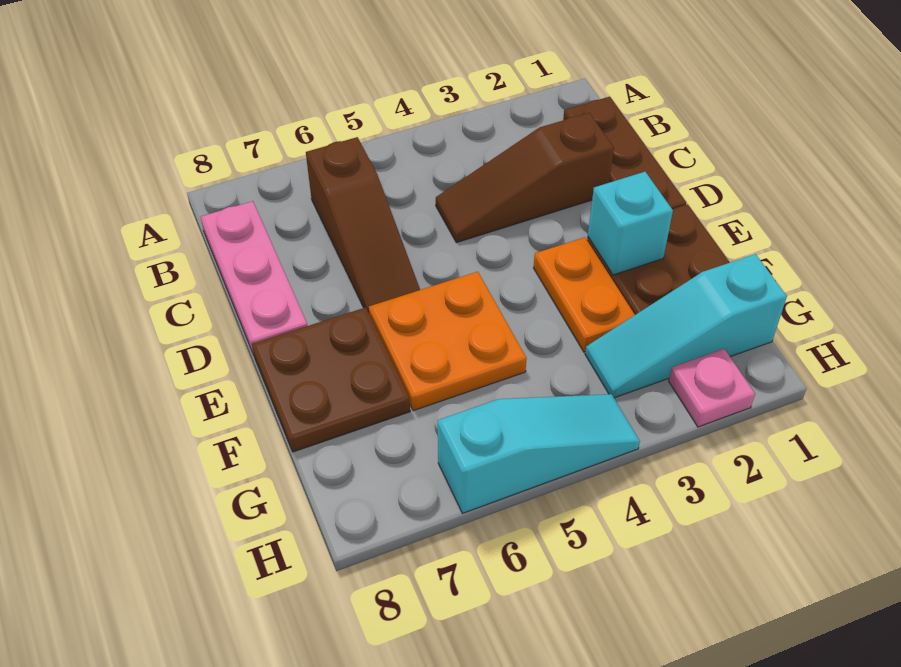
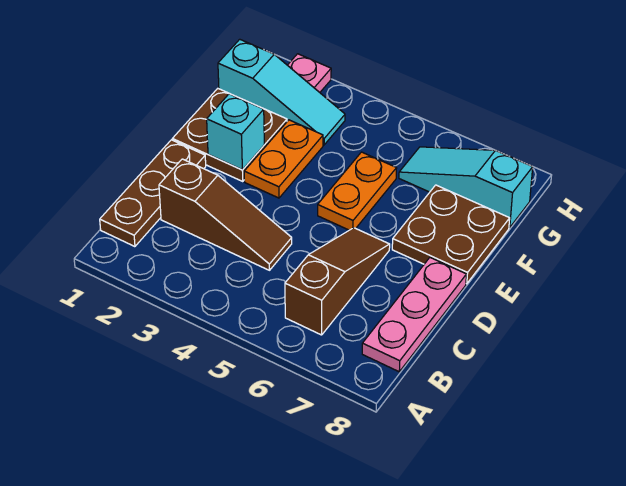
orange 2x2 plate [369,272,527,411] -> orange 1x2 plate [318,152,397,230]
cyan 1x3 slope [438,394,640,513] -> cyan 1x3 slope moved to [399,147,533,228]

